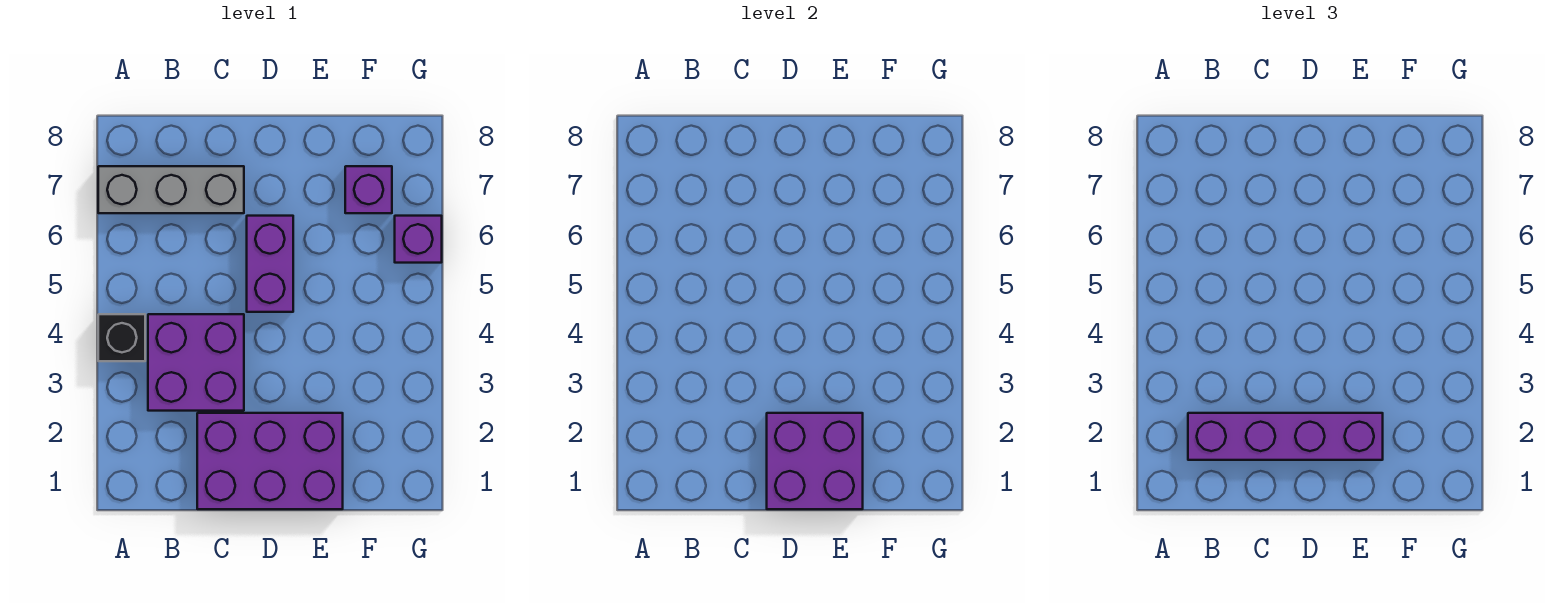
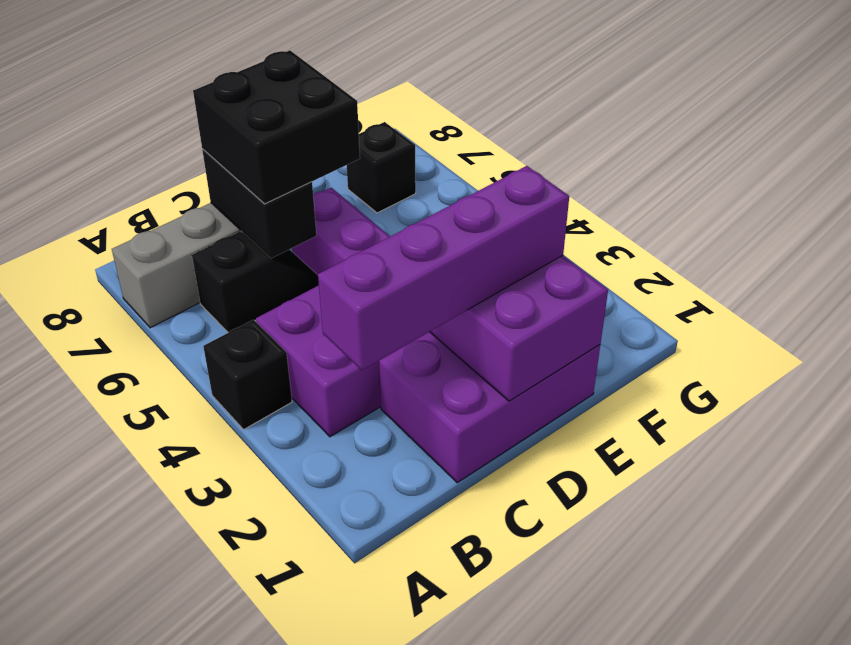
none -> black 1x2 slope [192,232,319,333]
none -> black 1x2 brick [202,149,317,258]
none -> black 2x2 brick [193,50,360,204]
purple 1x1 brick [345,166,392,213] -> black 1x1 brick [347,122,416,213]
purple 1x1 brick [395,216,442,263] -> none

